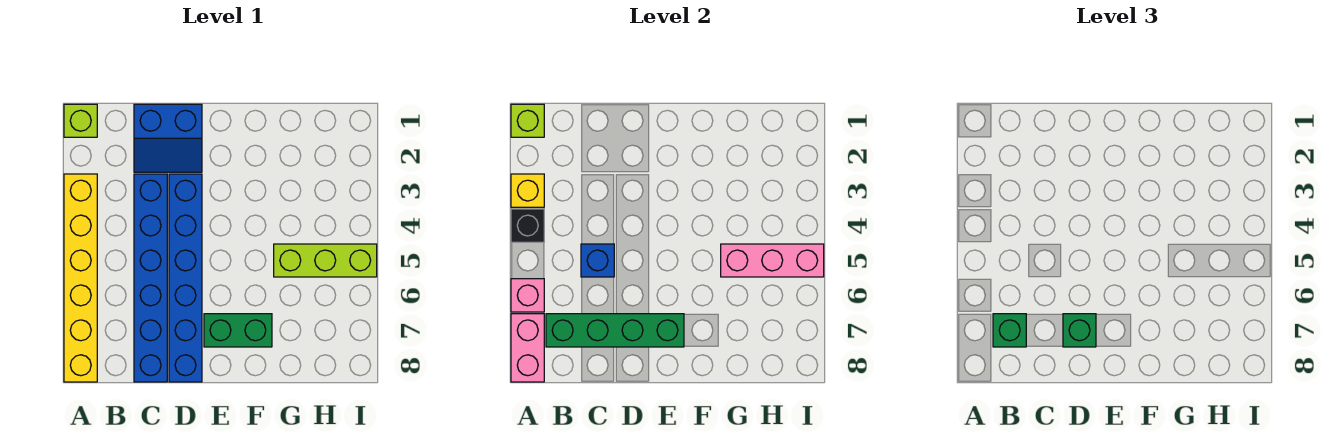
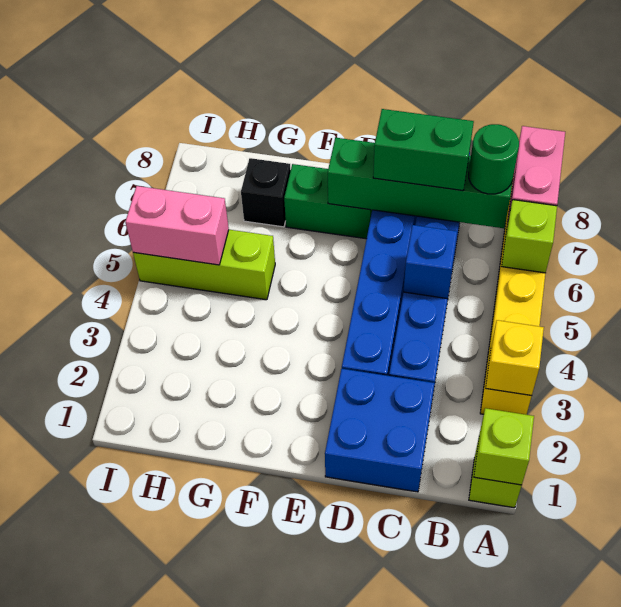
black 1x1 brick [511,209,544,242] -> black 1x1 brick moved to [241,158,291,227]
pink 1x1 brick [511,279,544,312] -> lime 1x1 brick [502,200,557,273]
green 1x1 brick [993,314,1026,347] -> green 1x1 round brick [469,124,519,194]
blue 2x2 slope [134,104,202,172] -> blue 2x2 brick [325,369,434,492]
green 1x1 brick [1063,314,1096,347] -> green 1x2 brick [373,109,474,191]
pink 1x3 brick [721,244,824,277] -> pink 1x2 brick [125,186,229,265]

